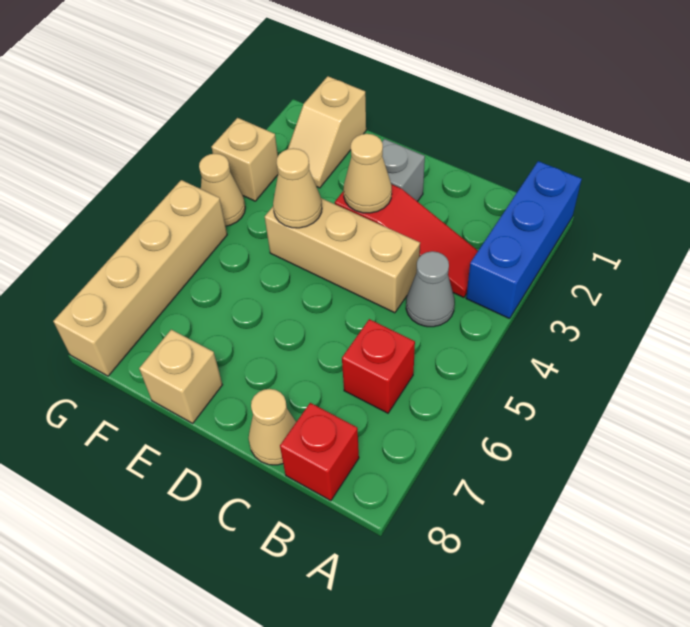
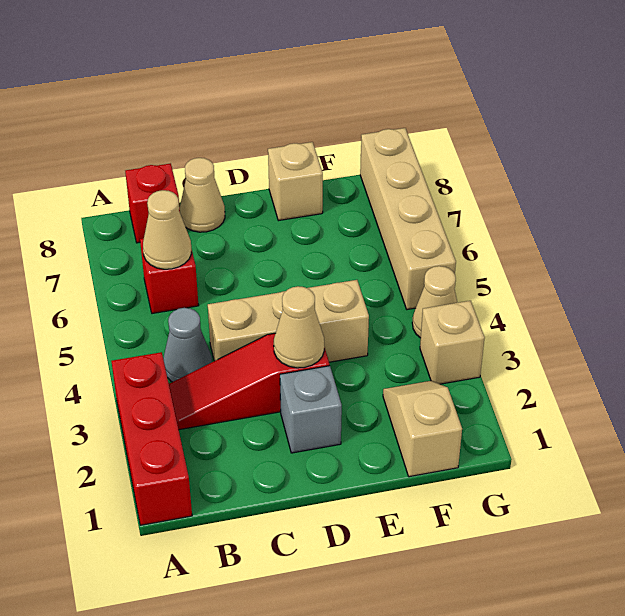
blue 1x3 brick [466,161,582,319] -> red 1x3 brick [111,352,192,525]
tan 1x1 cone [273,148,322,228] -> tan 1x1 cone moved to [143,190,191,269]

